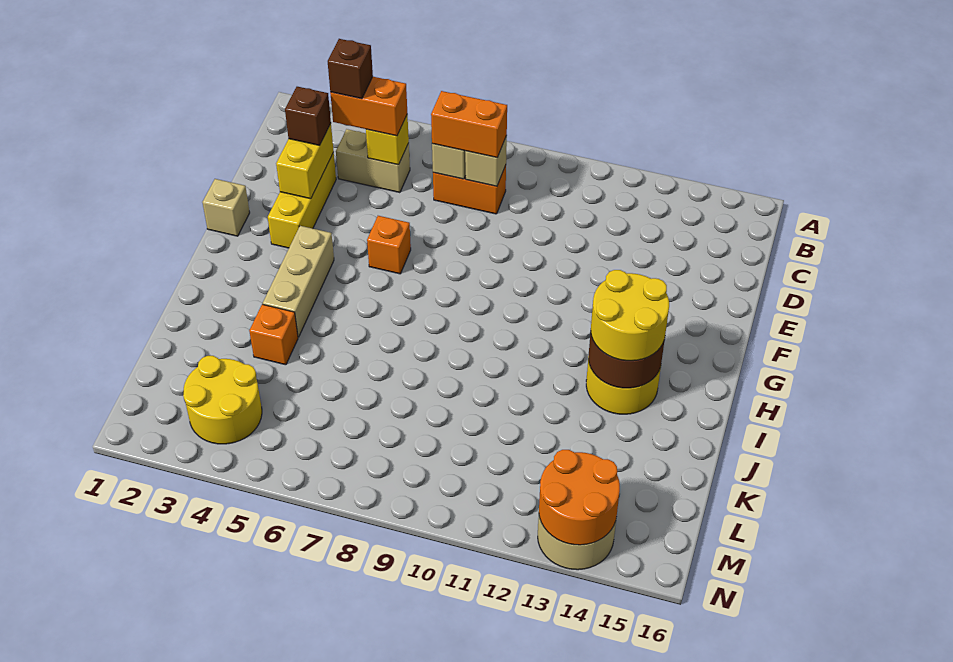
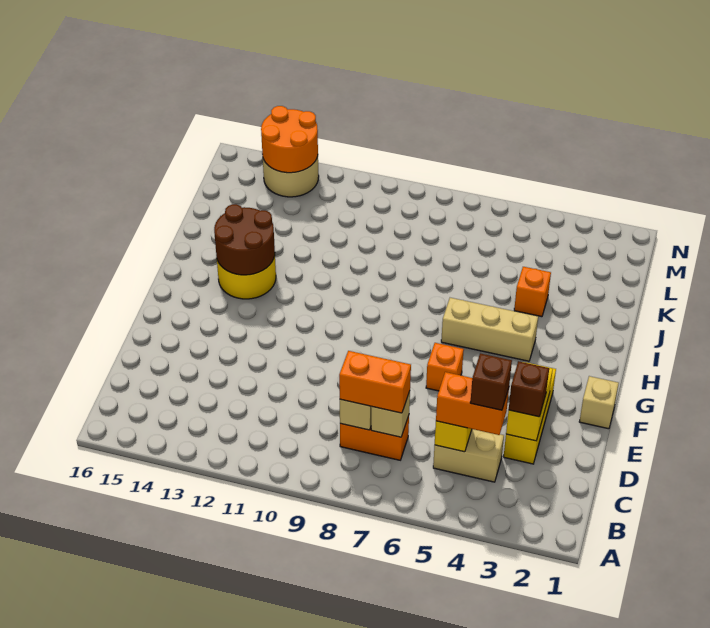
tan 1x3 brick [263,226,334,337] -> tan 1x3 brick turned to [441,298,538,361]
yellow 2x2 round brick [591,270,669,361] -> none
yellow 2x2 round brick [183,356,262,444] -> none

